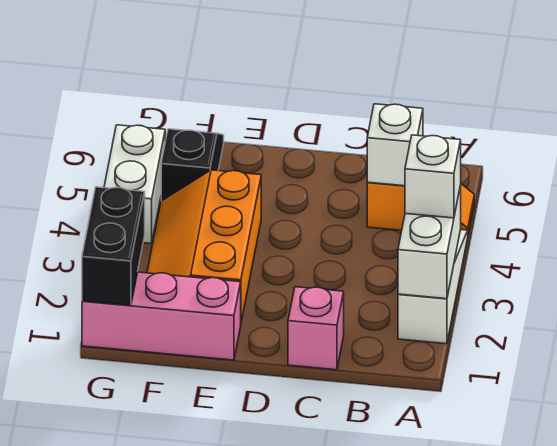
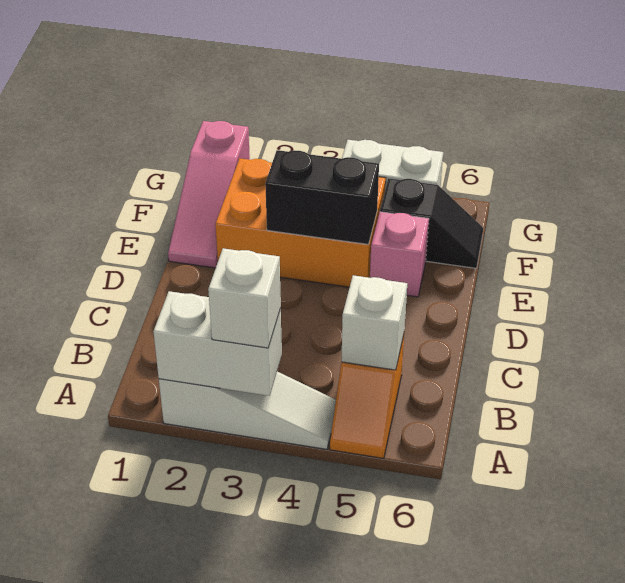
pink 1x1 brick [288,287,344,370] -> pink 1x1 brick moved to [370,212,429,297]
pink 1x3 brick [82,272,241,360] -> pink 1x3 slope [168,121,250,268]
orange 2x3 slope [147,170,261,322] -> orange 2x3 brick [215,158,386,287]
black 1x2 brick [82,187,145,306] -> black 1x2 brick moved to [265,150,379,244]

